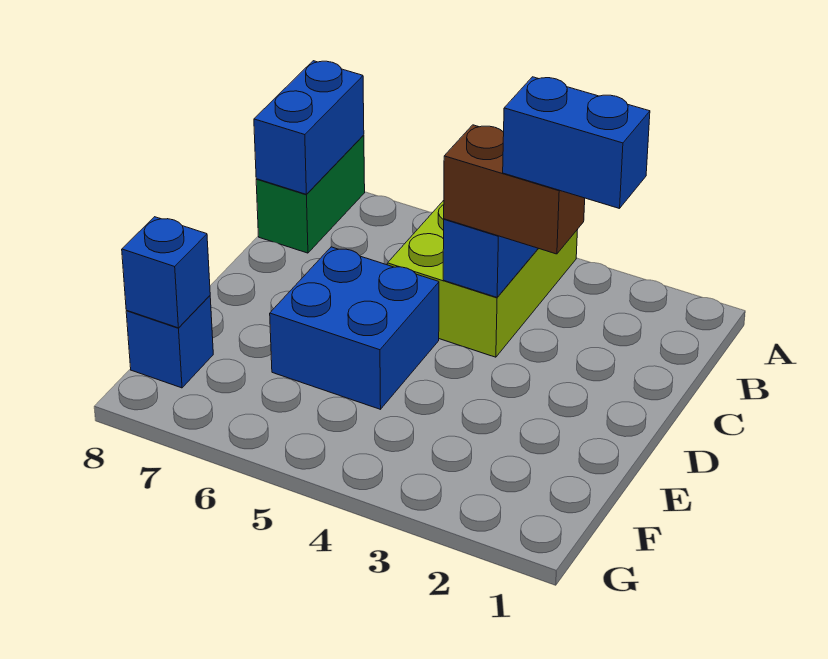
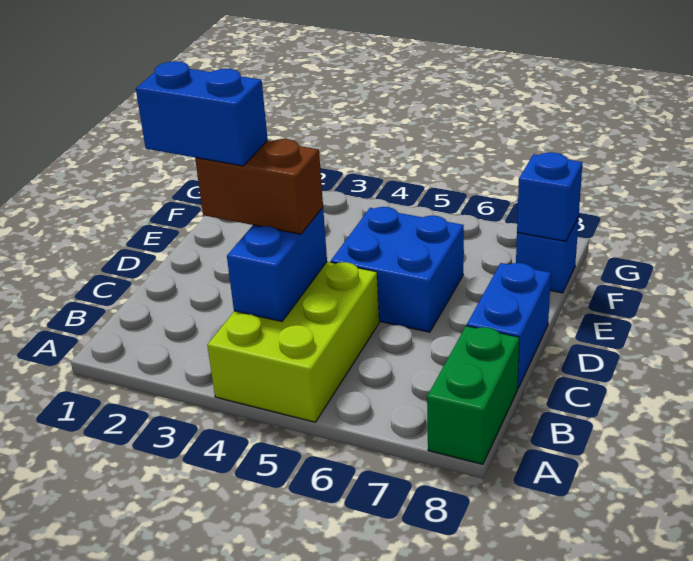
blue 1x2 brick [254,61,364,194] -> blue 1x2 brick moved to [467,263,551,389]

